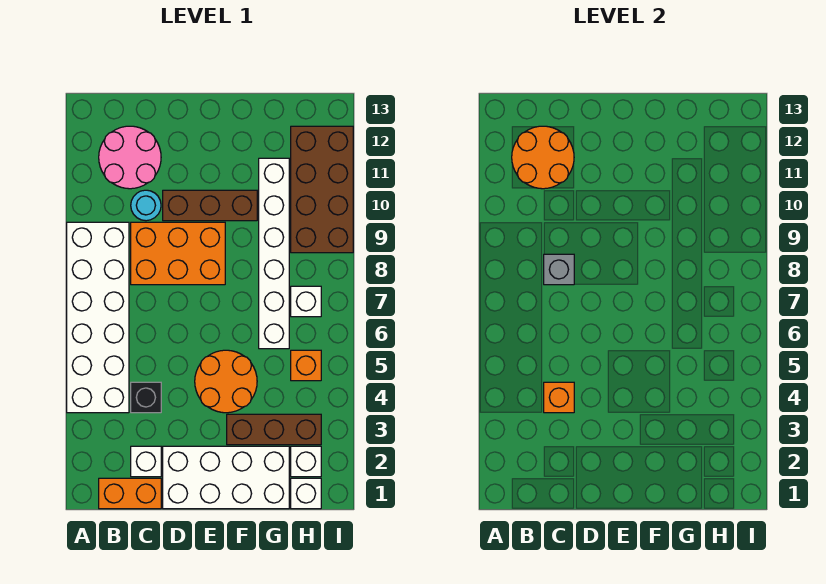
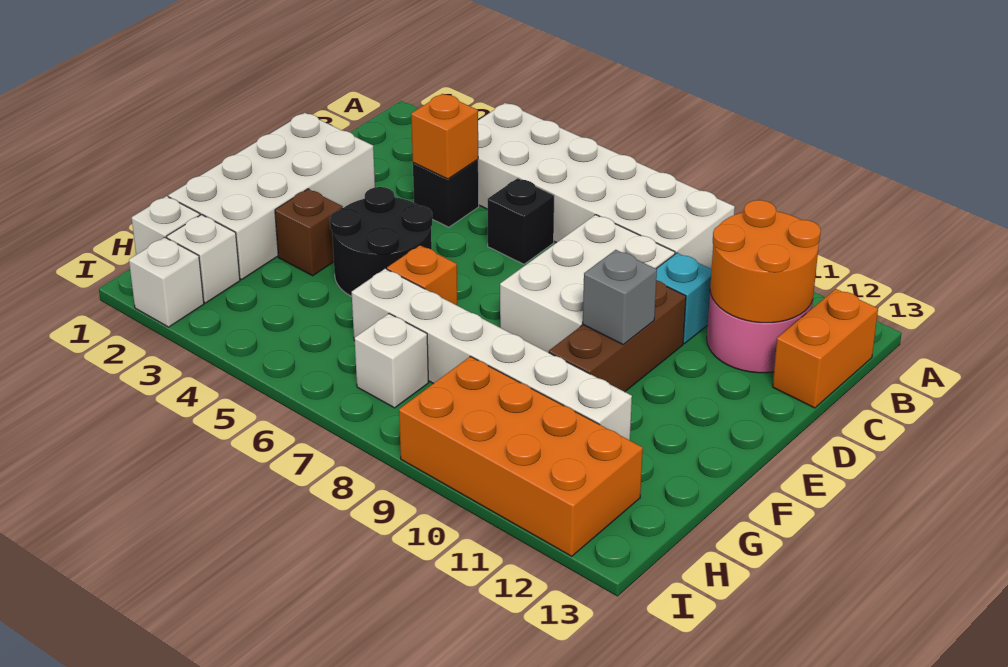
orange 1x2 brick [99,478,161,509] -> orange 1x2 brick moved to [773,289,878,408]
white 1x1 brick [131,446,161,477] -> white 1x1 brick moved to [129,237,204,327]
none -> black 1x1 brick [488,178,554,264]
orange 2x3 brick [131,222,225,285] -> white 2x3 brick [500,215,675,352]
grey 1x1 brick [544,254,574,285] -> grey 1x1 brick moved to [583,250,657,345]
cyan 1x1 round brick [131,190,161,221] -> cyan 1x1 brick [656,253,712,344]
orange 2x2 round brick [195,350,257,413] -> black 2x2 round brick [330,187,432,296]
brown 1x3 brick [227,414,321,445] -> brown 1x1 brick [275,189,343,276]
orange 1x1 brick [291,350,321,381] -> orange 1x1 brick moved to [387,245,457,305]
brown 2x4 brick [291,126,353,253] -> orange 2x4 brick [399,356,643,556]

